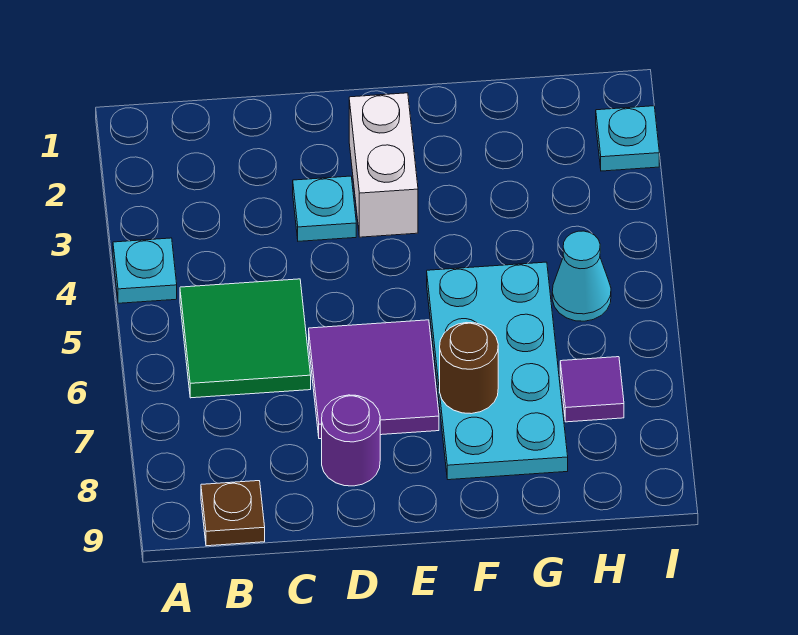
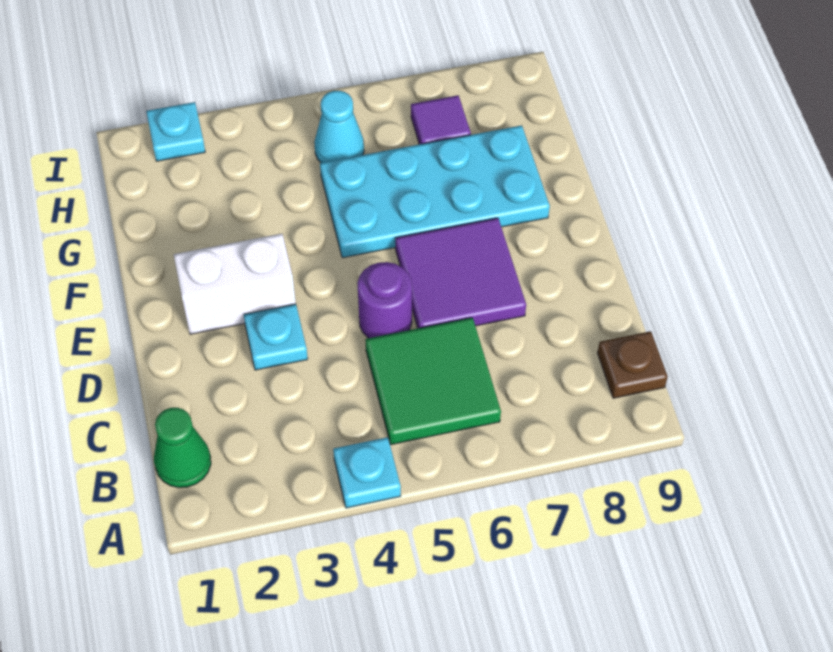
none -> green 1x1 cone [154,408,211,488]
purple 1x1 round brick [322,395,380,486] -> purple 1x1 round brick moved to [357,262,412,338]
brown 1x1 round brick [440,323,498,414] -> none

